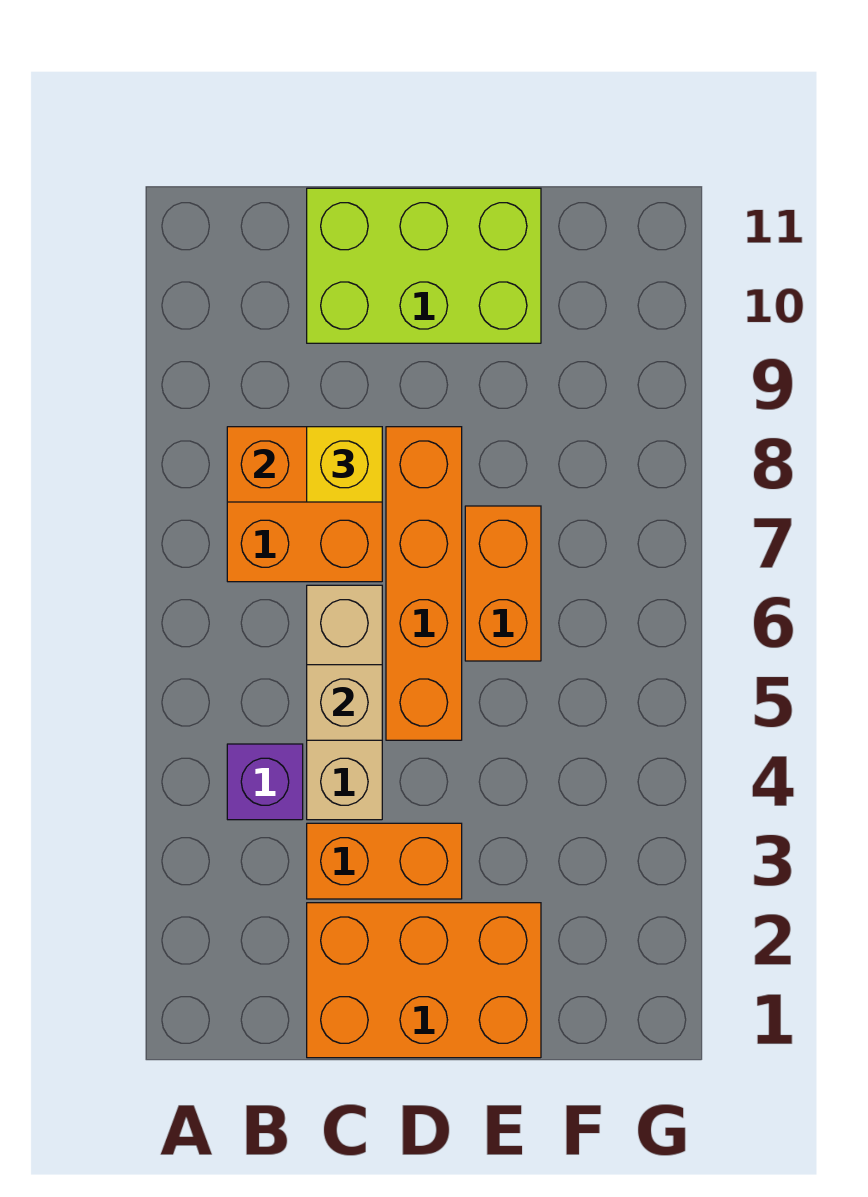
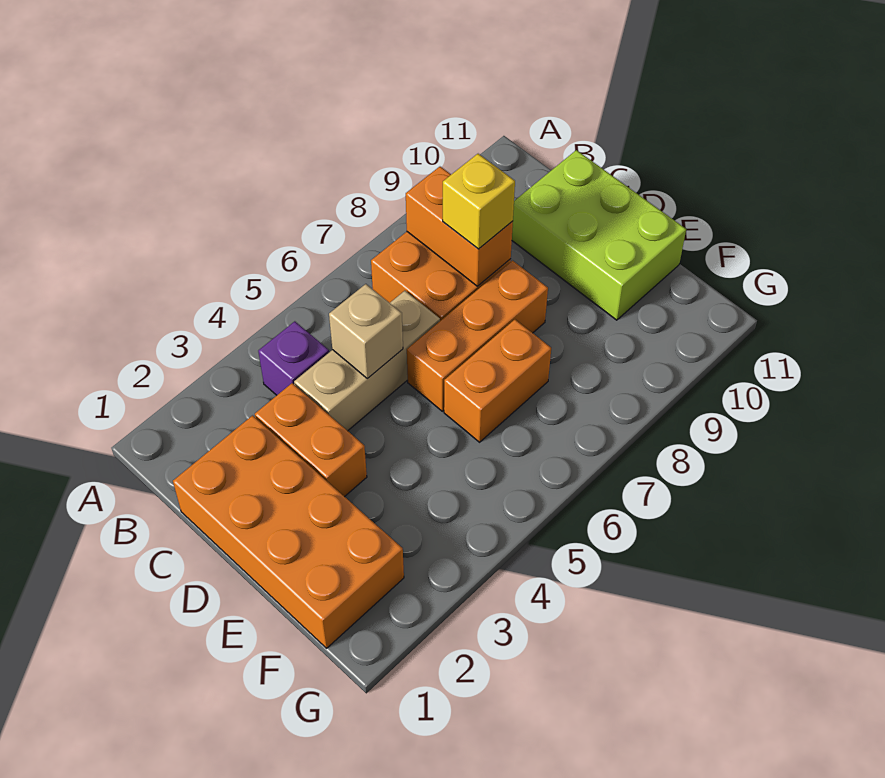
orange 2x3 brick [307,903,541,1058] -> orange 2x4 brick [173,415,404,648]
orange 1x4 brick [386,427,462,740] -> orange 1x3 brick [407,261,548,411]

